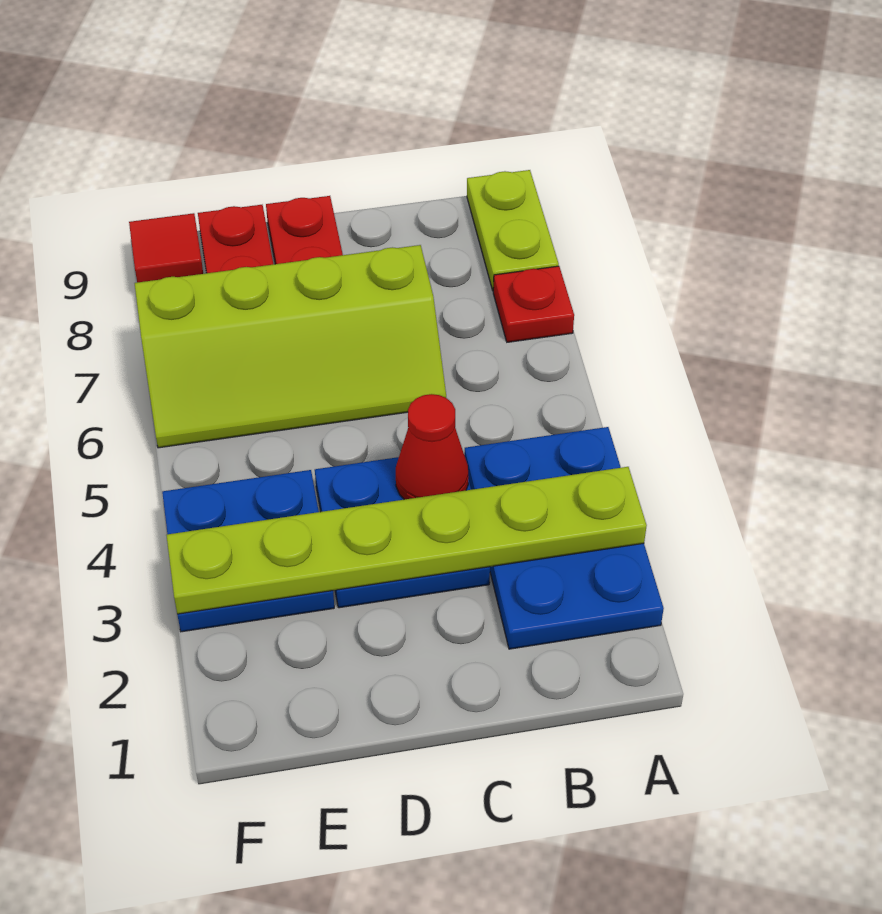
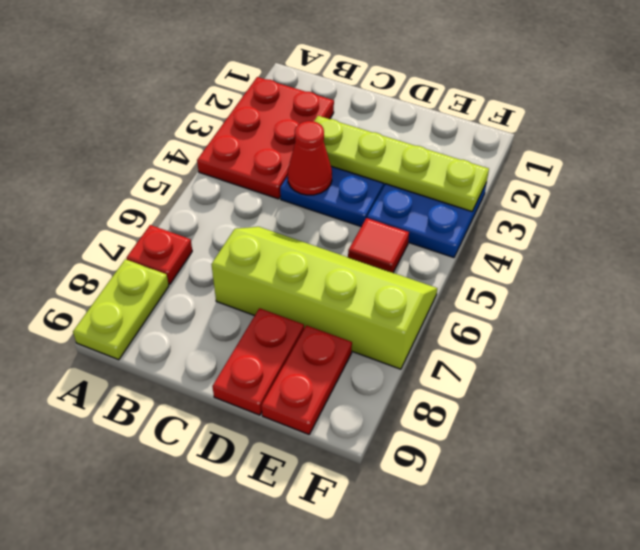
blue 2x3 plate [464,427,664,649] -> red 2x3 plate [197,77,334,199]
lime 1x6 plate [166,467,647,614] -> lime 1x4 plate [314,116,489,211]
red 1x1 tile [129,213,203,283] -> red 1x1 tile moved to [348,218,409,273]

